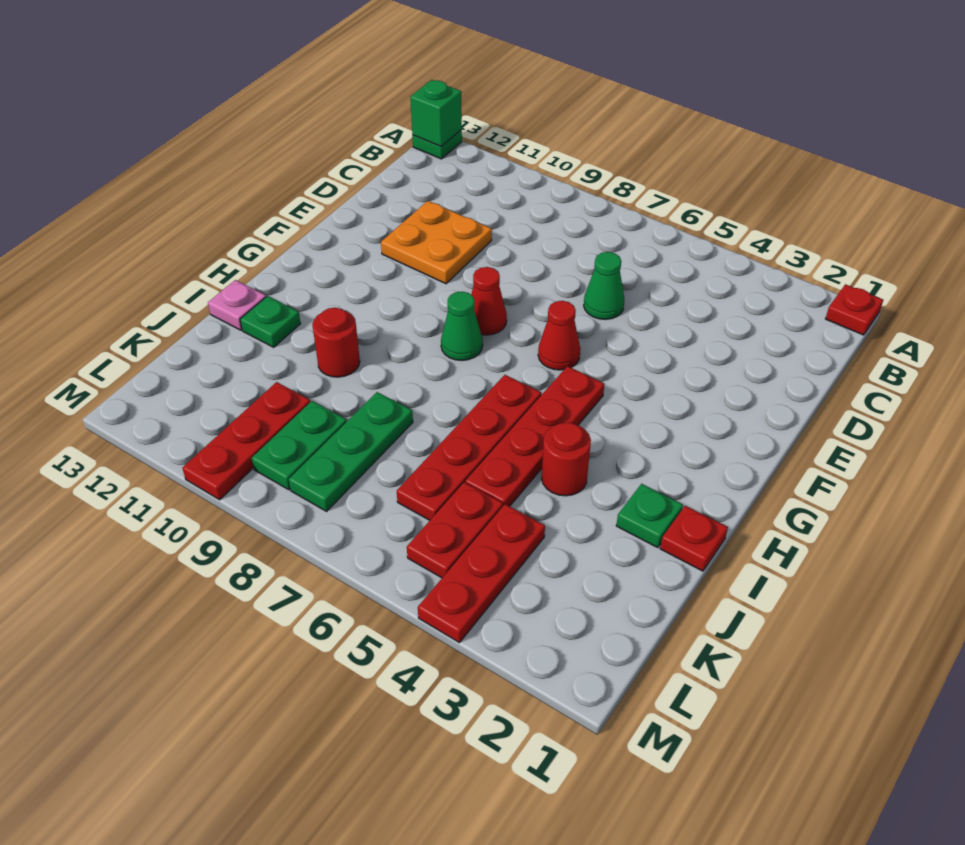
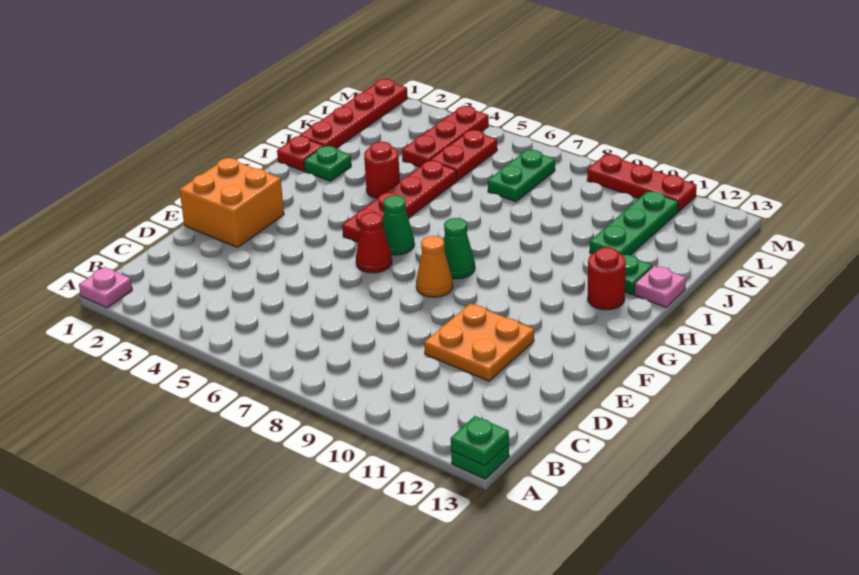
red 1x1 plate [826,284,883,335] -> pink 1x1 plate [79,267,132,308]
green 1x1 brick [410,80,462,147] -> green 1x1 plate [451,416,509,466]
green 1x1 cone [584,252,624,319] -> green 1x1 cone moved to [383,195,415,255]
none -> orange 2x2 brick [180,158,284,247]
red 1x1 cone [471,267,507,335] -> orange 1x1 cone [416,236,453,297]
red 1x4 plate [397,375,541,520] -> red 1x4 plate moved to [299,79,408,148]
red 1x1 round brick [312,308,360,377] -> red 1x1 round brick moved to [588,247,626,310]
green 1x3 plate [289,392,413,511] -> green 1x3 plate moved to [590,191,678,255]
green 1x2 plate [252,401,347,490] -> green 1x2 plate moved to [488,150,555,202]
red 1x3 plate [182,382,310,500] -> red 1x3 plate turned to [587,154,697,212]

